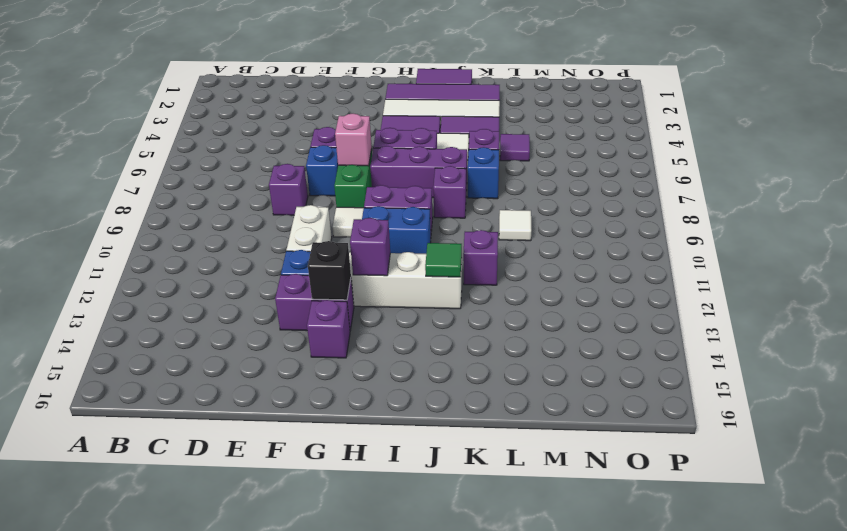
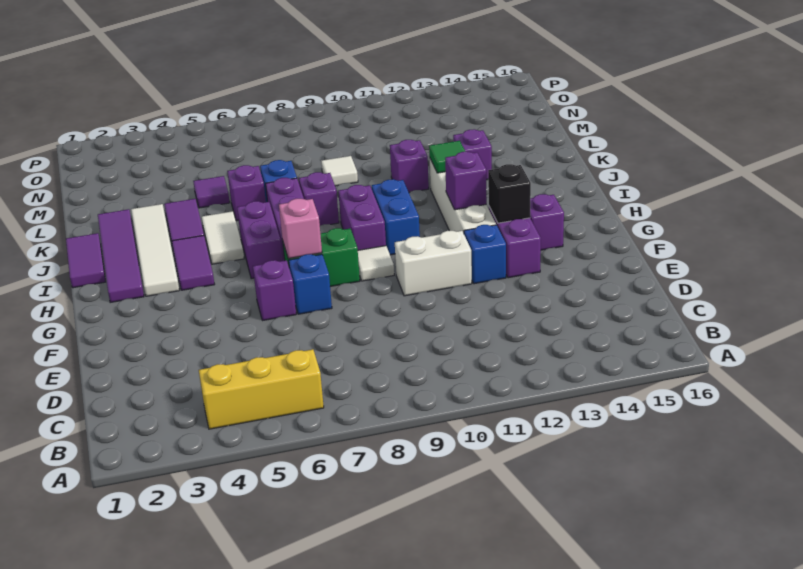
none -> yellow 1x3 brick [199,349,324,429]
purple 1x1 brick [269,164,308,215] -> purple 1x1 brick moved to [453,129,492,180]

